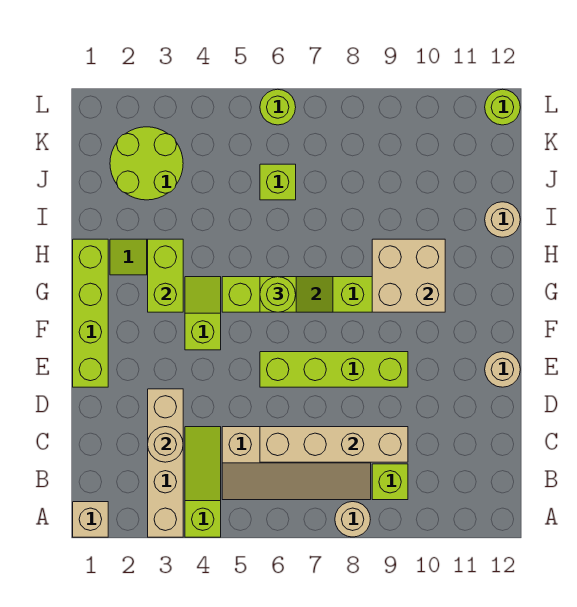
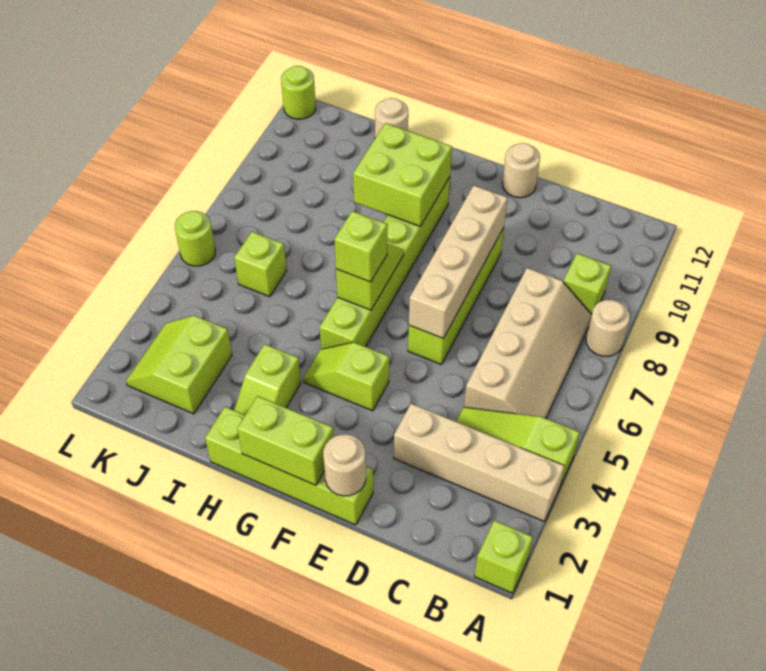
tan 1x1 brick [73,502,108,537] -> lime 1x1 brick [475,520,533,593]
tan 1x1 round brick [148,427,183,462] -> tan 1x1 round brick moved to [323,434,366,496]
tan 1x4 brick [260,427,408,462] -> tan 1x4 brick moved to [409,185,508,339]
lime 1x2 brick [148,239,183,312] -> lime 1x2 brick moved to [237,396,334,485]
lime 1x1 round brick [260,277,296,312] -> lime 1x1 brick [334,211,388,282]
tan 2x2 brick [372,239,445,312] -> lime 2x2 brick [353,123,452,226]
lime 2x2 round brick [110,127,183,200] -> lime 2x2 slope [126,315,232,414]

